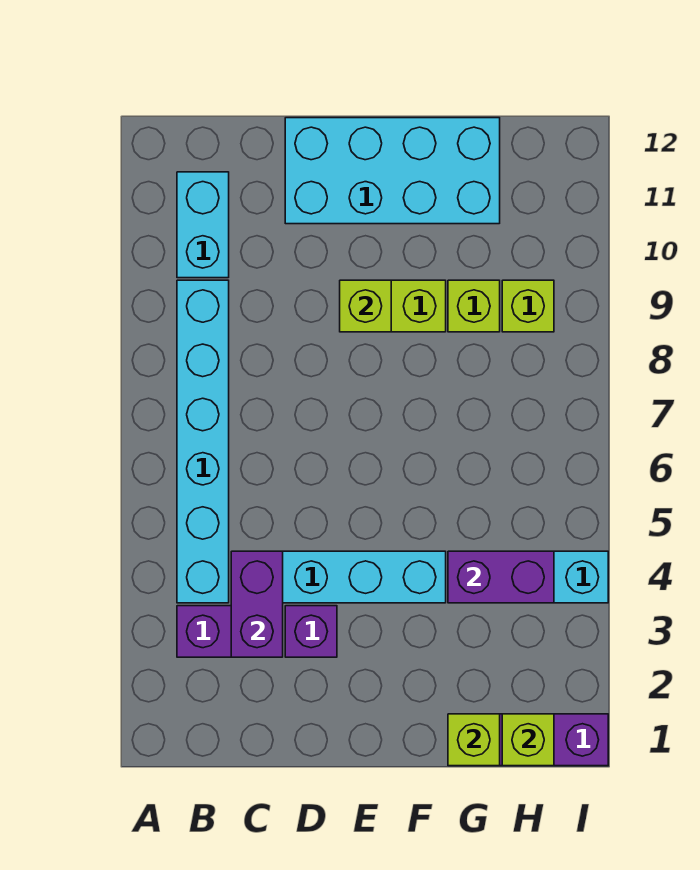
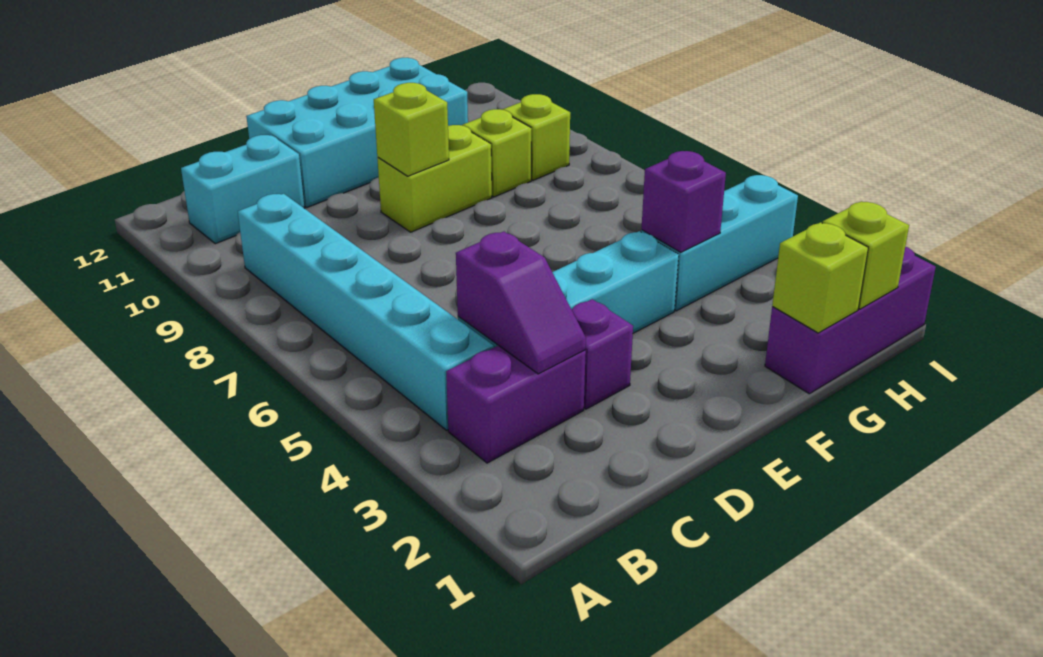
cyan 1x2 brick [177,172,229,278] -> cyan 1x2 brick turned to [181,135,304,244]
purple 1x2 brick [231,551,283,657] -> purple 1x2 slope [456,232,586,374]
purple 1x2 brick [448,551,554,603] -> purple 1x1 brick [642,151,726,252]

